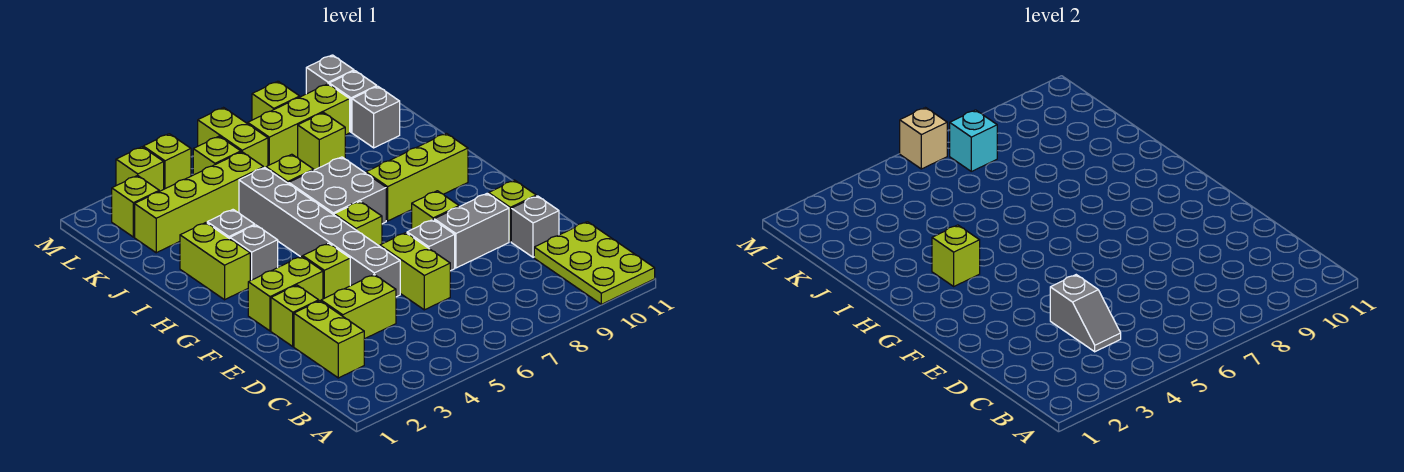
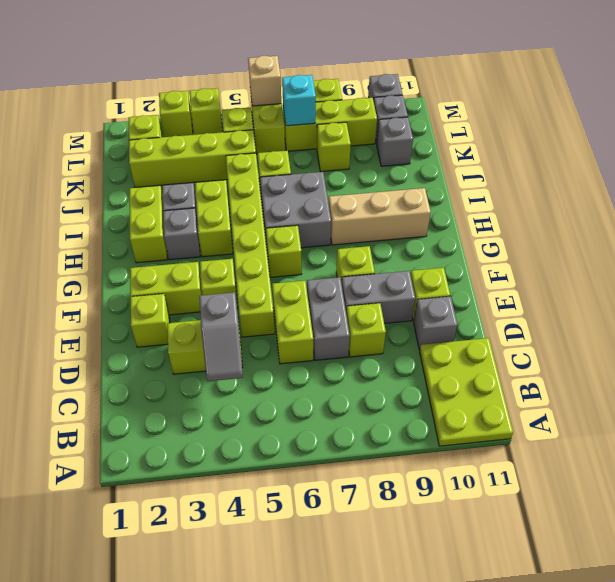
lime 1x2 brick [294,301,364,378] -> lime 1x2 brick moved to [195,180,233,257]
grey 1x6 brick [239,168,400,297] -> lime 1x6 brick [226,153,275,337]
grey 1x1 brick [407,220,455,271] -> grey 1x2 brick [307,277,350,360]
lime 1x1 brick [932,225,980,286] -> lime 1x1 brick moved to [346,303,386,357]
lime 1x3 brick [366,133,468,221] -> tan 1x3 brick [329,188,431,245]

